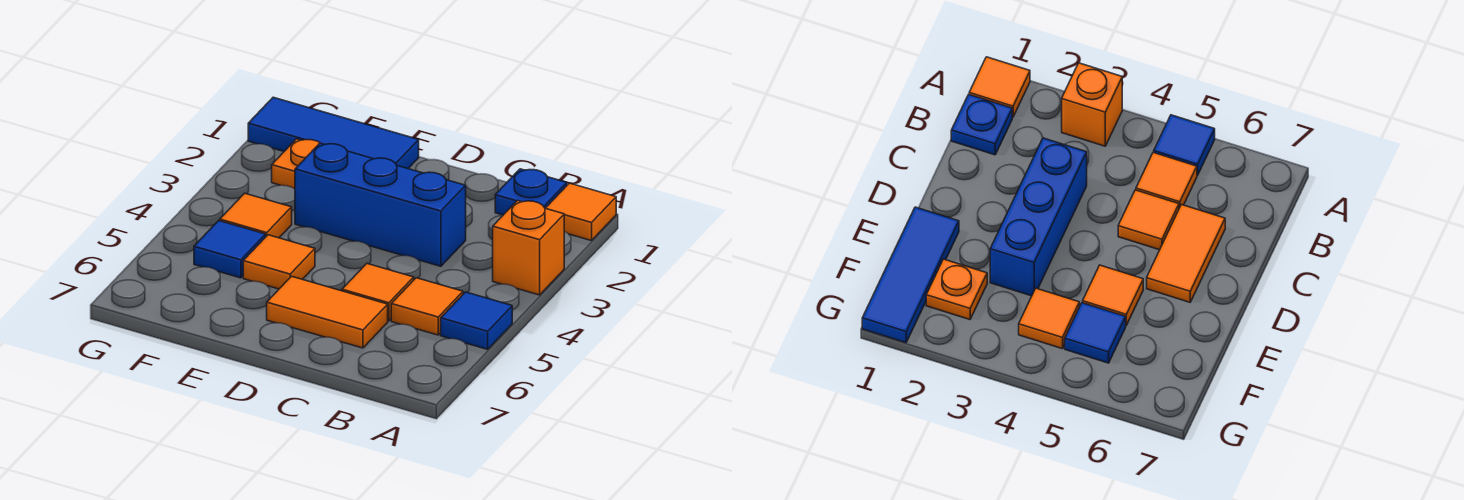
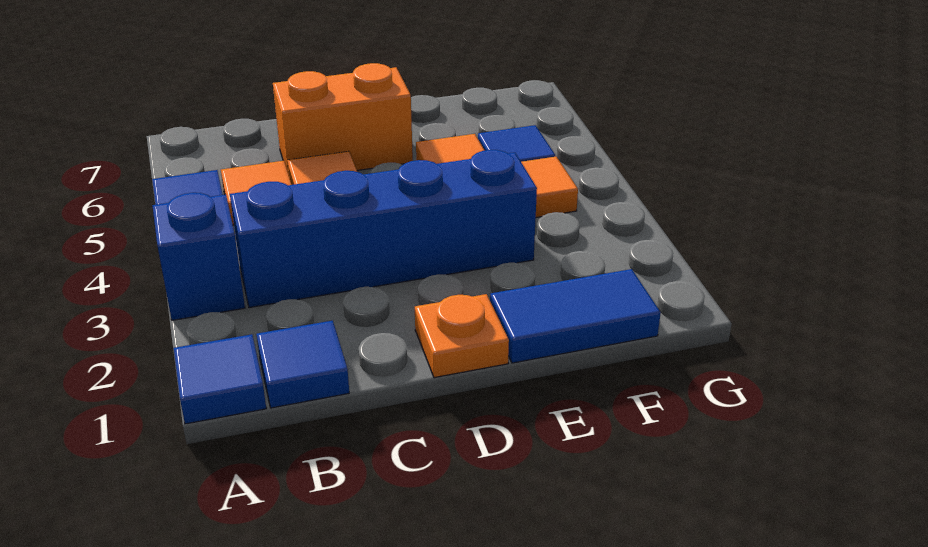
orange 1x1 tile [546,183,616,241] -> blue 1x1 tile [174,334,266,424]
orange 1x1 brick [493,200,564,295] -> blue 1x1 brick [152,193,245,320]
blue 1x1 plate [495,169,567,215] -> blue 1x1 tile [256,321,349,408]
blue 1x3 brick [295,143,466,266] -> blue 1x4 brick [230,150,537,308]
orange 1x2 tile [267,276,388,348] -> orange 1x2 brick [273,63,413,174]
blue 1x3 tile [248,97,419,168] -> blue 1x2 tile [490,269,661,363]
orange 1x1 plate [272,139,320,189] -> orange 1x1 plate moved to [415,294,509,378]

